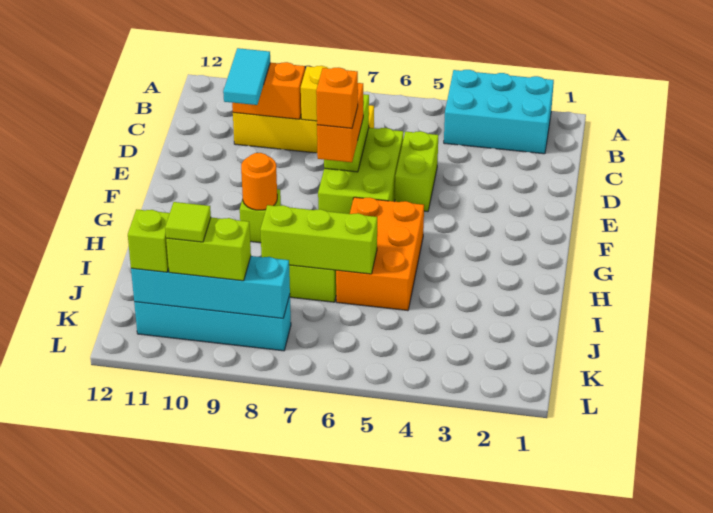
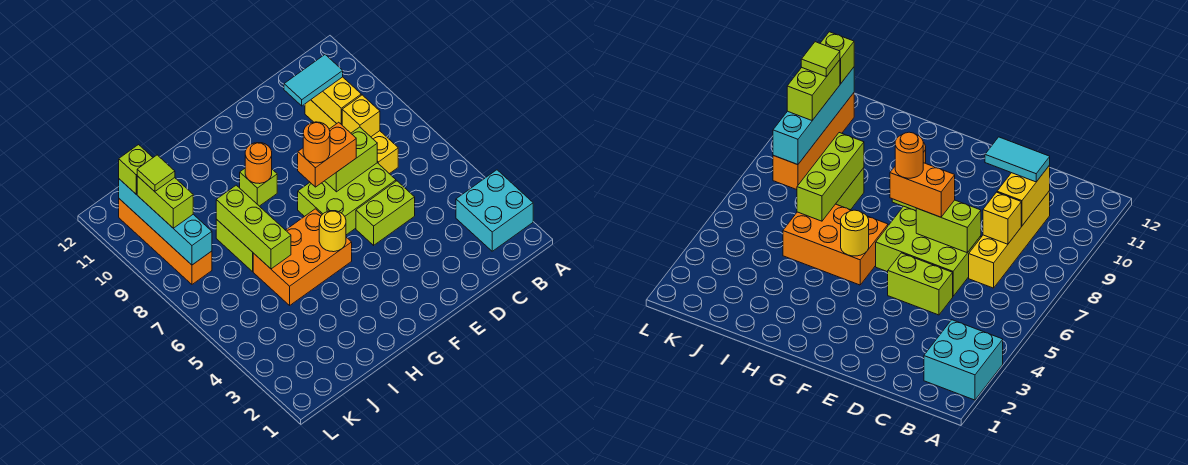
cyan 2x3 brick [444,70,554,154] -> cyan 2x2 brick [456,170,533,251]
orange 1x2 brick [232,62,305,119] -> yellow 1x2 brick [311,77,361,125]
orange 1x1 brick [316,68,358,128] -> orange 1x1 round brick [303,122,330,163]
none -> yellow 1x1 round brick [319,211,346,252]
cyan 1x4 brick [134,295,291,351] -> orange 1x4 brick [119,199,212,284]

